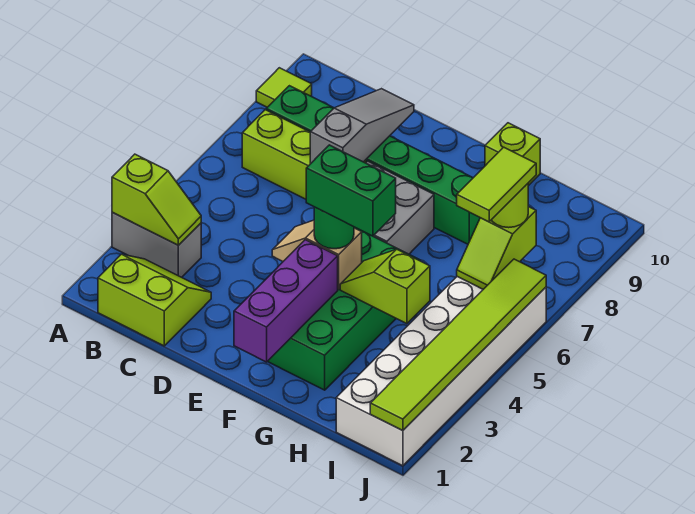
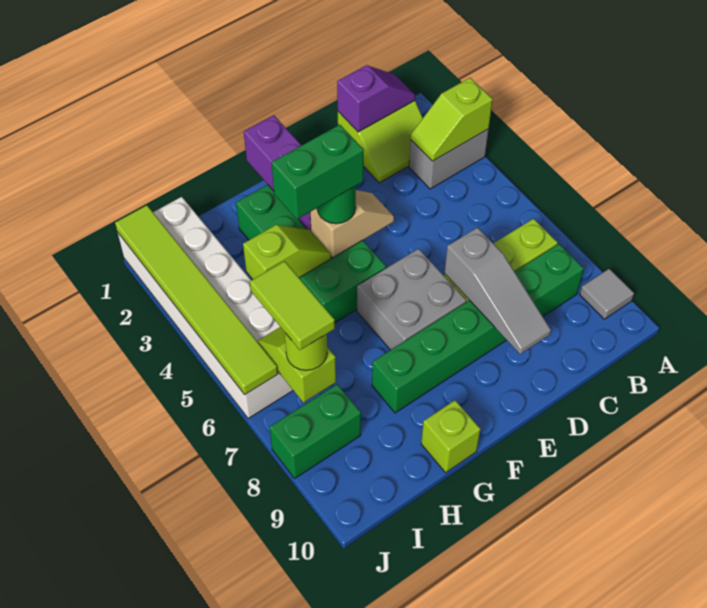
lime 1x1 tile [256,68,312,107] -> grey 1x1 tile [580,269,634,319]
none -> purple 1x2 slope [337,65,415,132]
none -> green 1x2 brick [270,384,361,478]

